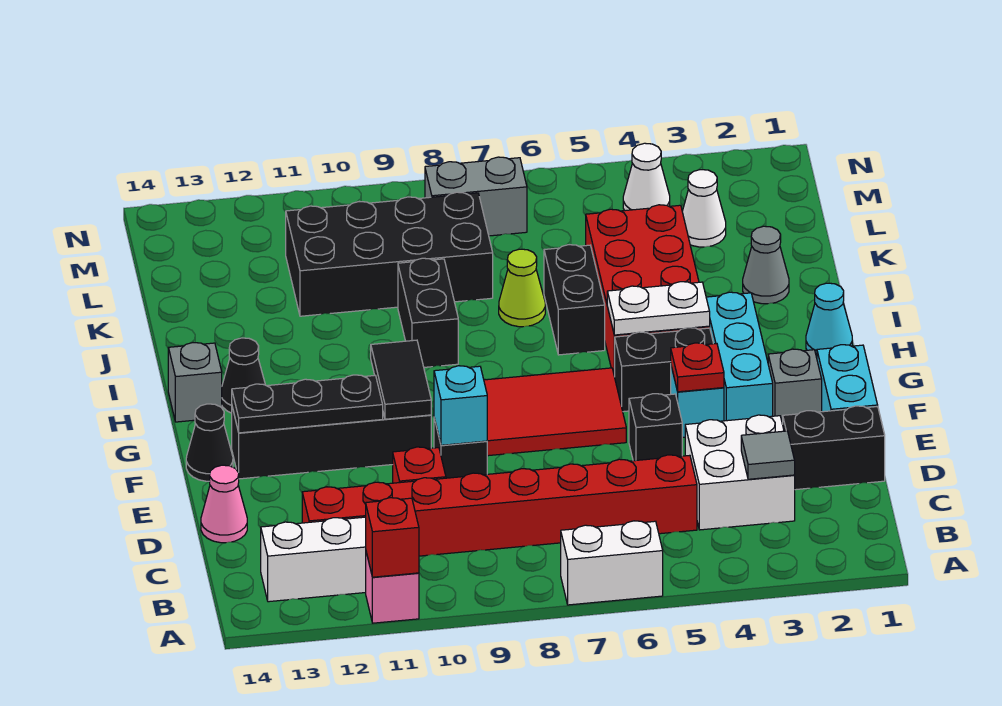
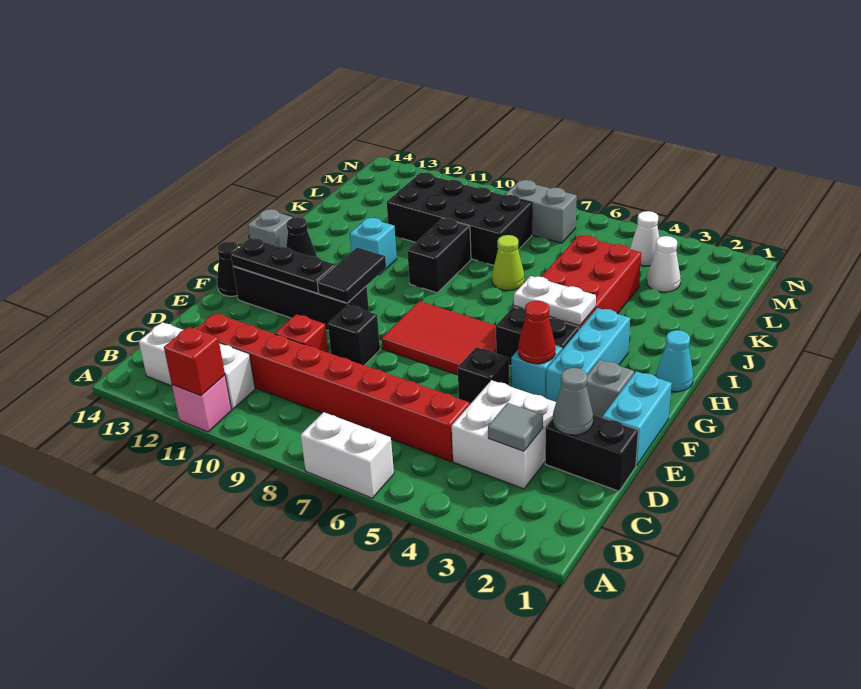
pink 1x1 cone [201,465,247,543] -> none
cyan 1x1 brick [434,366,487,445] -> cyan 1x1 brick moved to [350,218,397,275]
red 1x1 plate [671,343,724,392] -> red 1x1 cone [518,301,555,364]
black 1x2 brick [544,245,605,355] -> none
grey 1x1 cone [743,226,789,304] -> grey 1x1 cone moved to [553,368,593,435]

